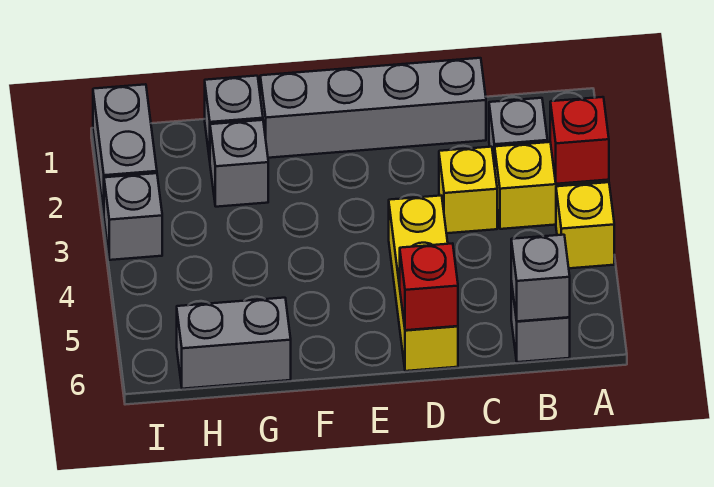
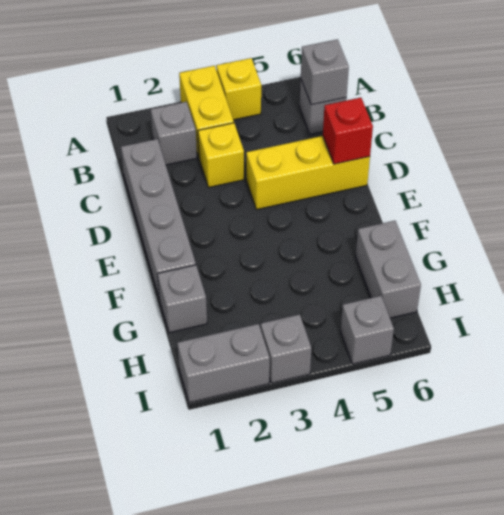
red 1x1 brick [550,97,609,184] -> none
grey 1x1 brick [210,120,268,207] -> grey 1x1 brick moved to [341,296,394,364]

